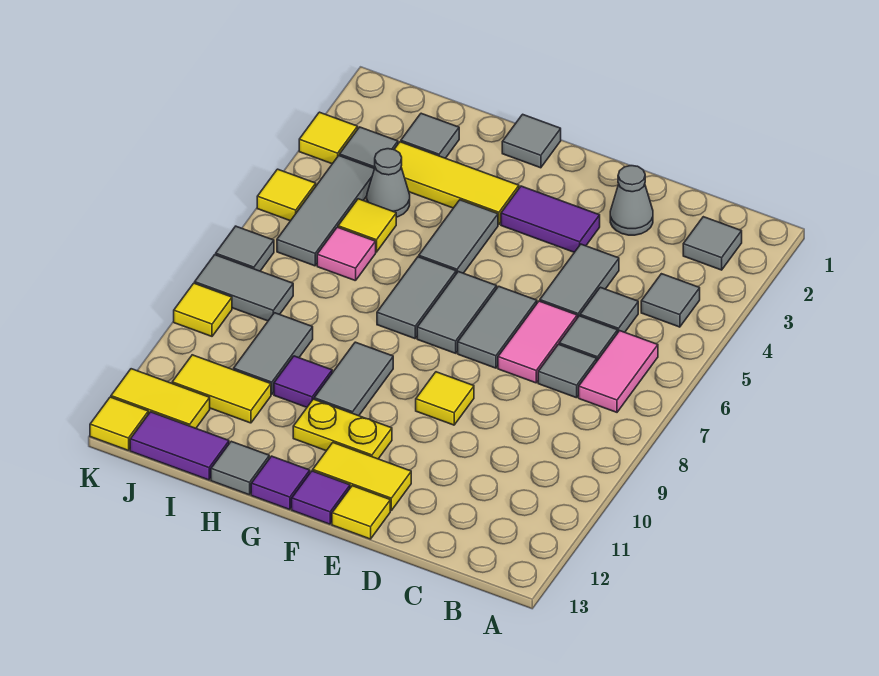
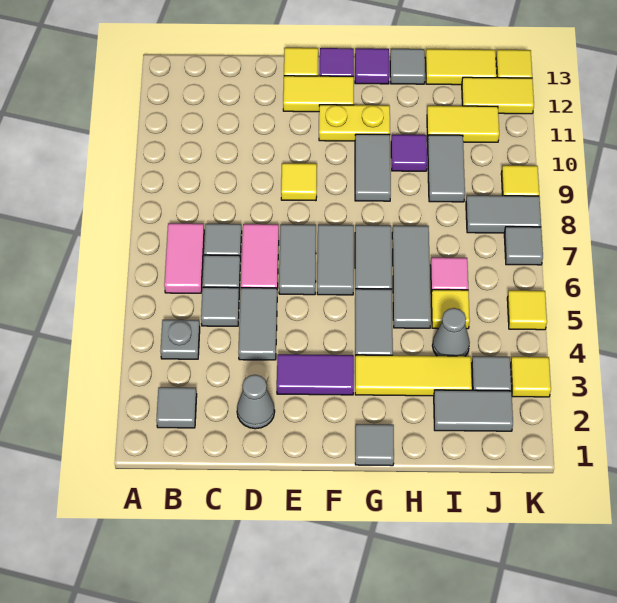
grey 1x1 tile [641,274,700,327] -> grey 1x1 plate [161,320,200,359]
grey 1x1 tile [401,113,459,158] -> grey 1x2 tile [434,390,513,431]
purple 1x2 tile [130,412,229,480] -> yellow 1x2 tile [425,49,497,85]
grey 1x3 tile [277,156,374,266] -> grey 1x3 tile moved to [392,225,431,328]

